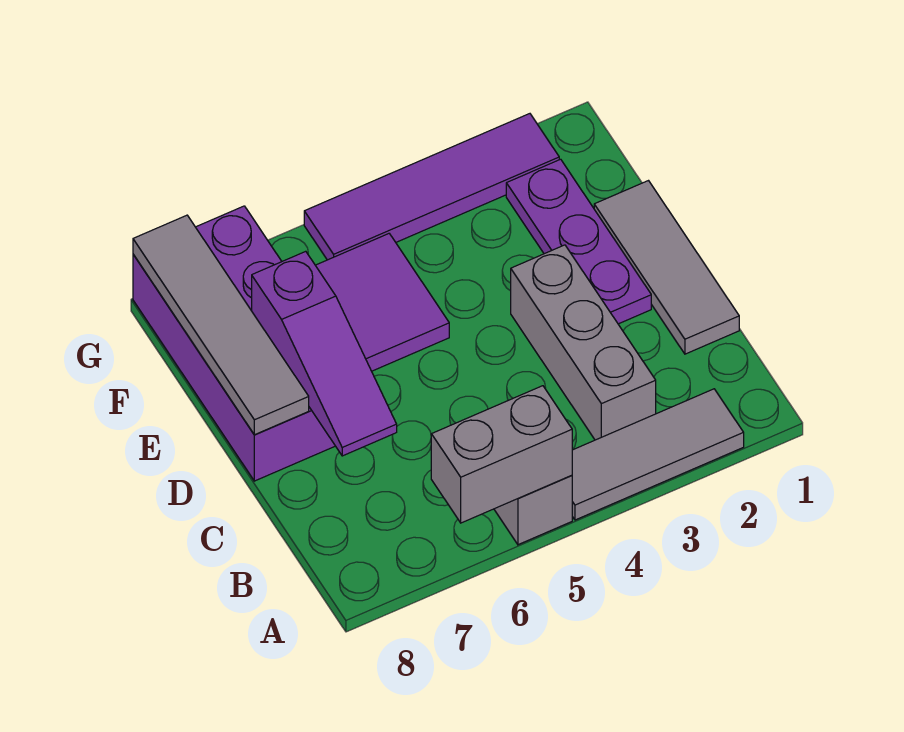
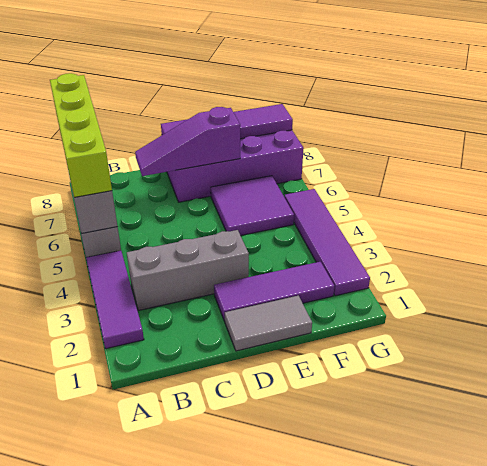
grey 1x3 tile [572,389,744,520] -> purple 1x3 tile [86,251,144,349]
none -> lime 1x4 brick [50,73,112,198]
grey 1x3 tile [594,181,739,354] -> grey 1x2 tile [225,296,312,351]
purple 1x3 plate [506,159,651,324] -> purple 1x3 tile [214,262,334,321]
grey 1x4 tile [133,215,309,435] -> purple 1x4 tile [161,104,293,139]

